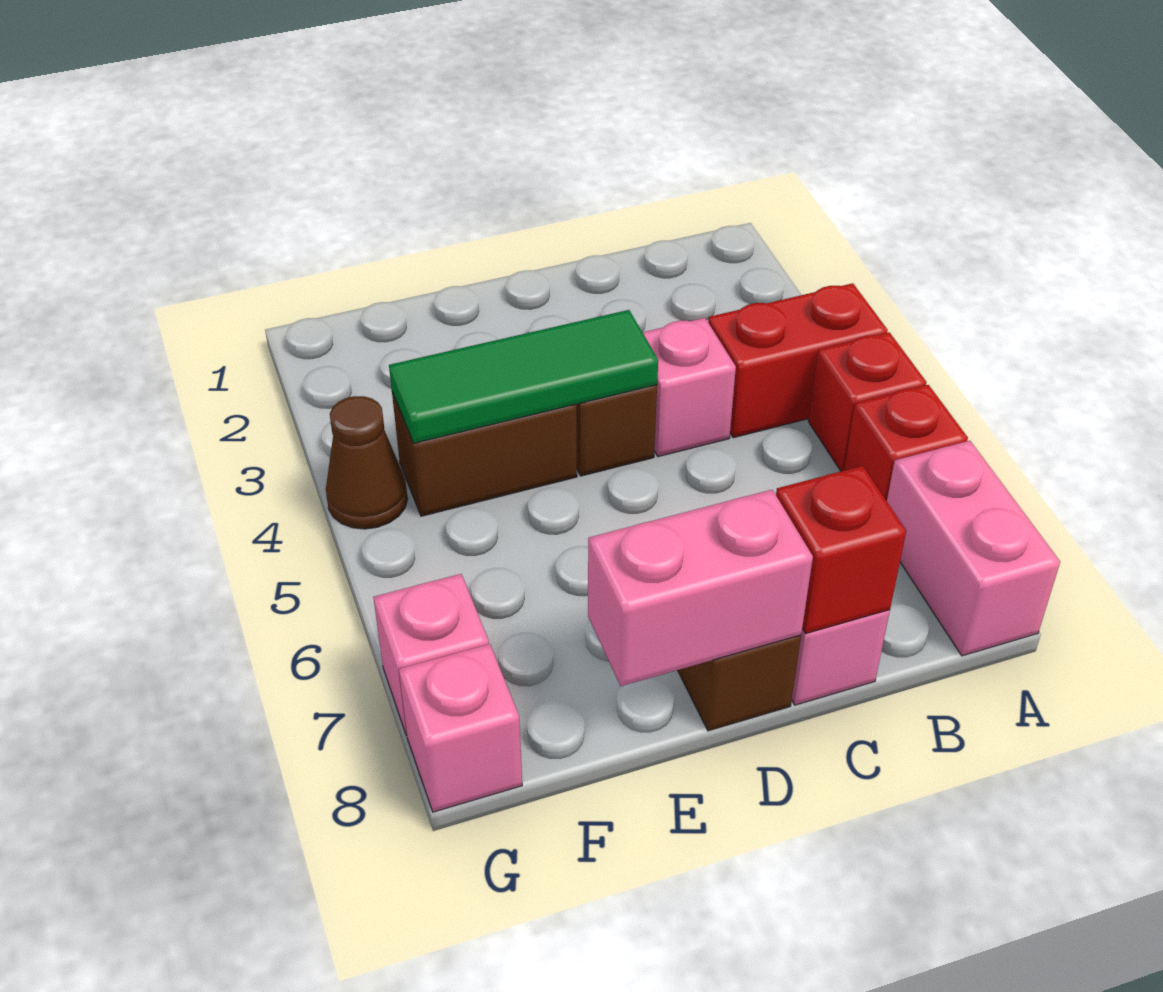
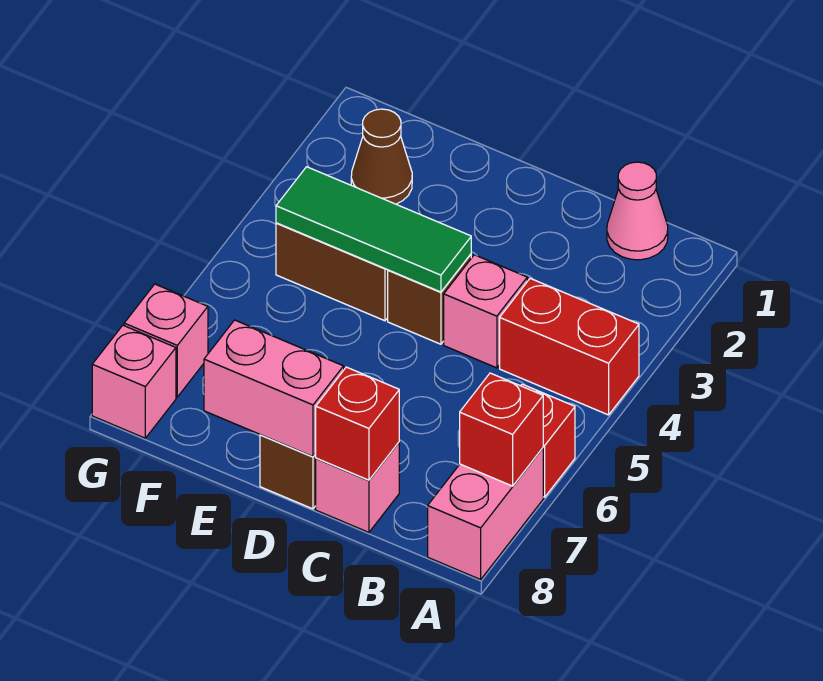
red 1x1 brick [808,332,926,471] -> red 1x1 brick moved to [460,373,543,486]
none -> pink 1x1 cone [607,162,668,260]
brown 1x1 cone [326,396,408,529] -> brown 1x1 cone moved to [351,109,412,204]

